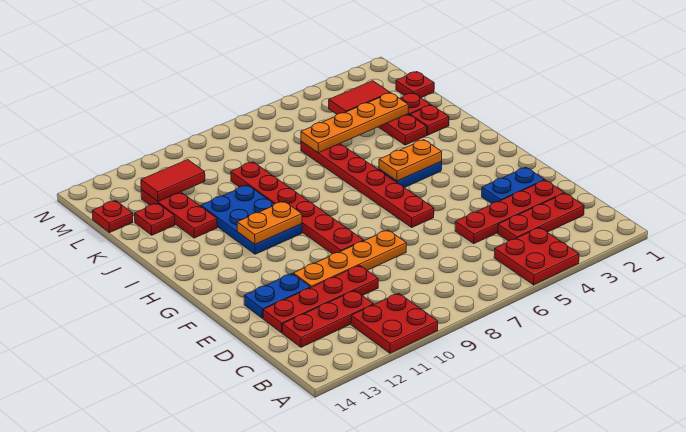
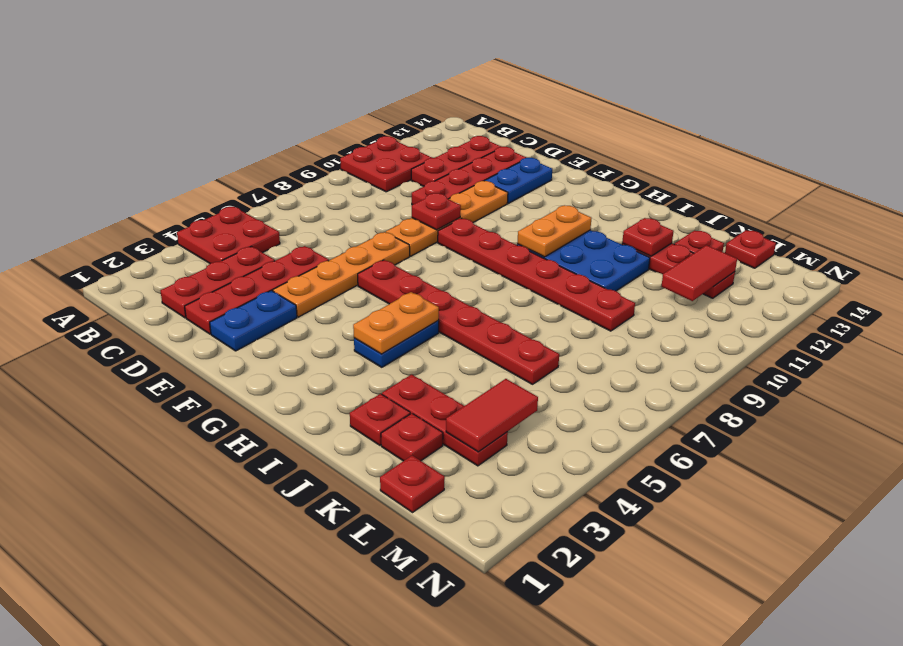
none -> red 1x1 plate [412,193,461,230]
none -> red 1x1 plate [622,218,674,256]
orange 1x4 plate [301,93,408,153] -> orange 1x4 plate moved to [273,232,410,317]

